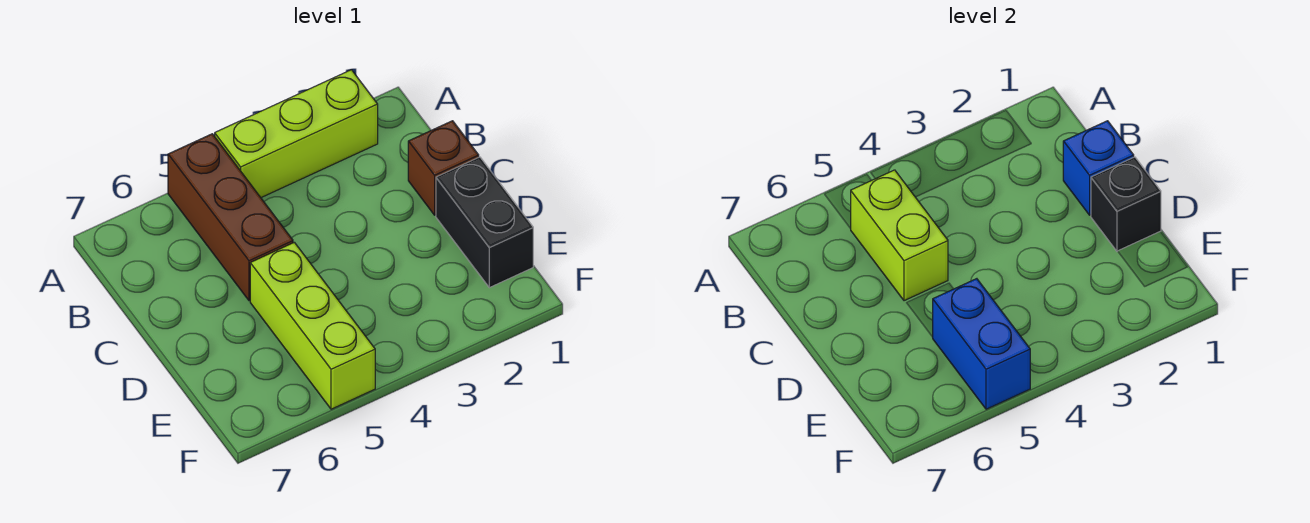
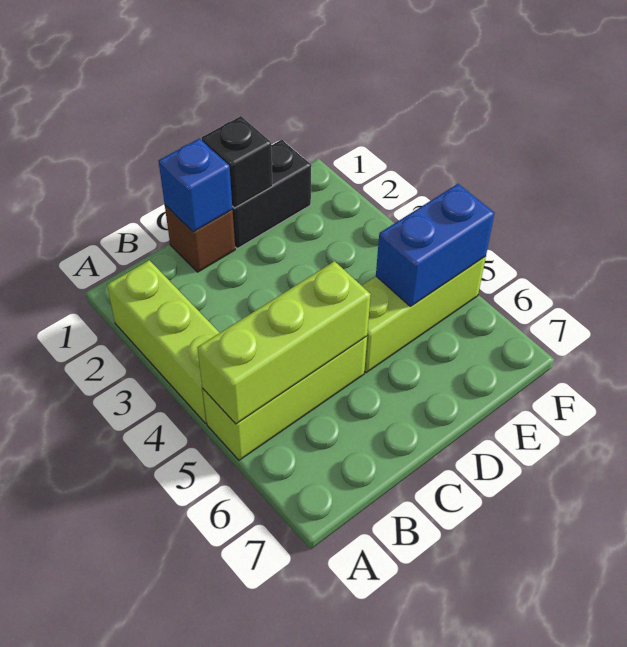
brown 1x3 brick [168,134,293,301] -> lime 1x3 brick [203,336,367,460]
lime 1x2 brick [850,170,948,301] -> lime 1x3 brick [197,261,371,424]

